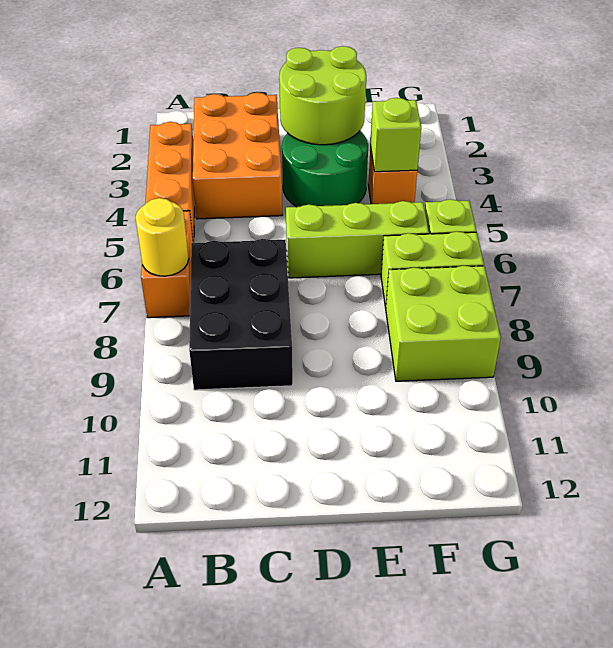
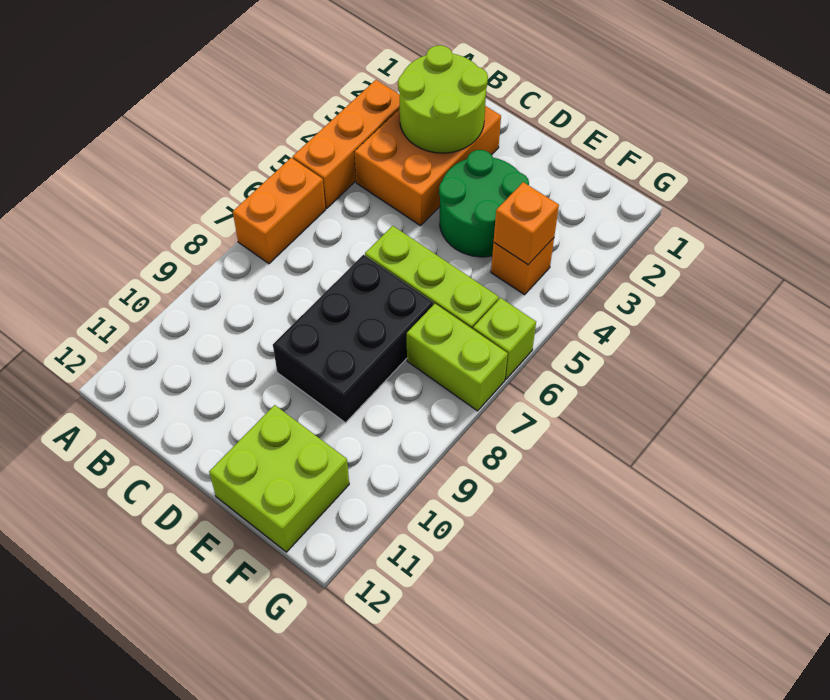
yellow 1x1 round brick [135,198,189,276] -> none
black 2x3 brick [189,239,293,390] -> black 2x3 brick moved to [273,255,433,423]
lime 2x2 round brick [279,46,366,145] -> lime 2x2 round brick moved to [398,45,488,153]
lime 1x1 brick [370,98,421,172] -> orange 1x1 brick [494,182,559,265]
lime 2x2 brick [386,266,501,381] -> lime 2x2 brick moved to [209,405,349,552]

